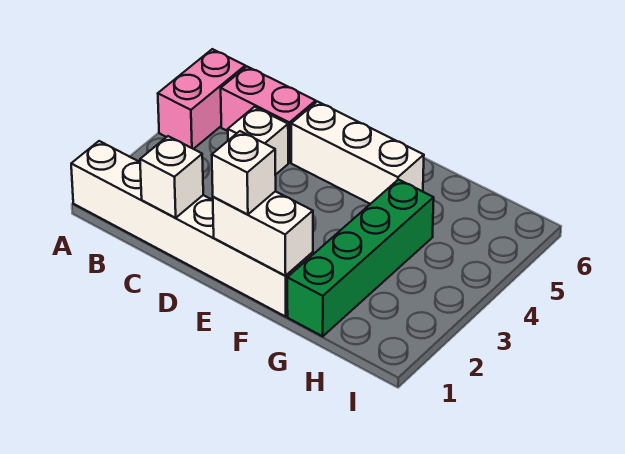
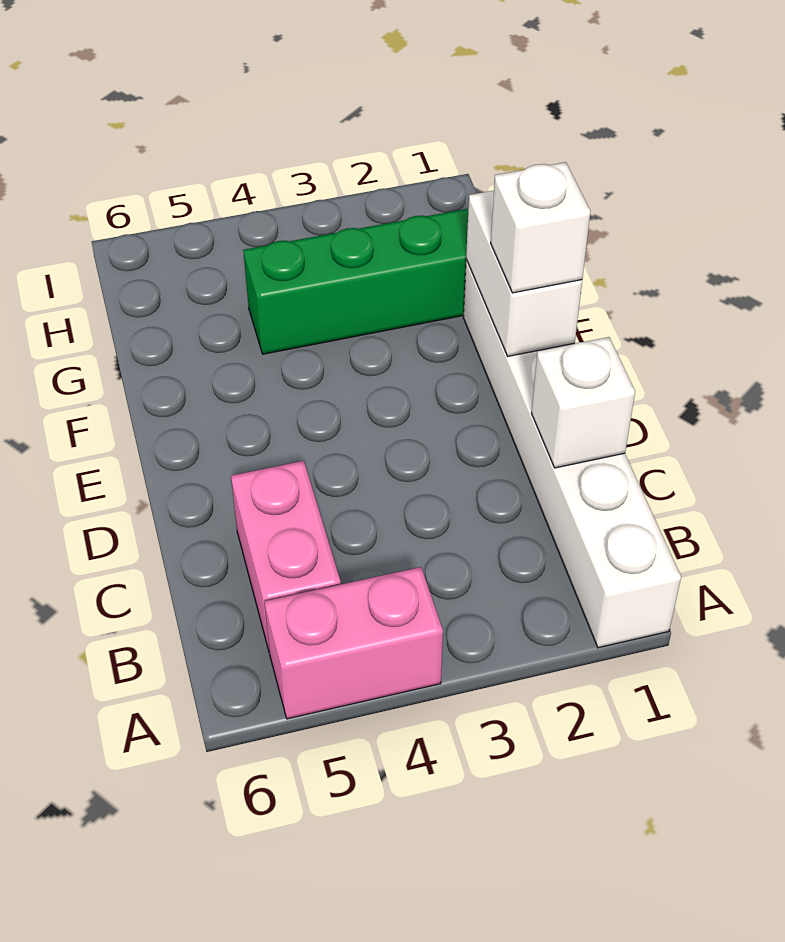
white 1x1 brick [228,107,288,175] -> none
white 1x3 brick [291,102,424,204] -> none

